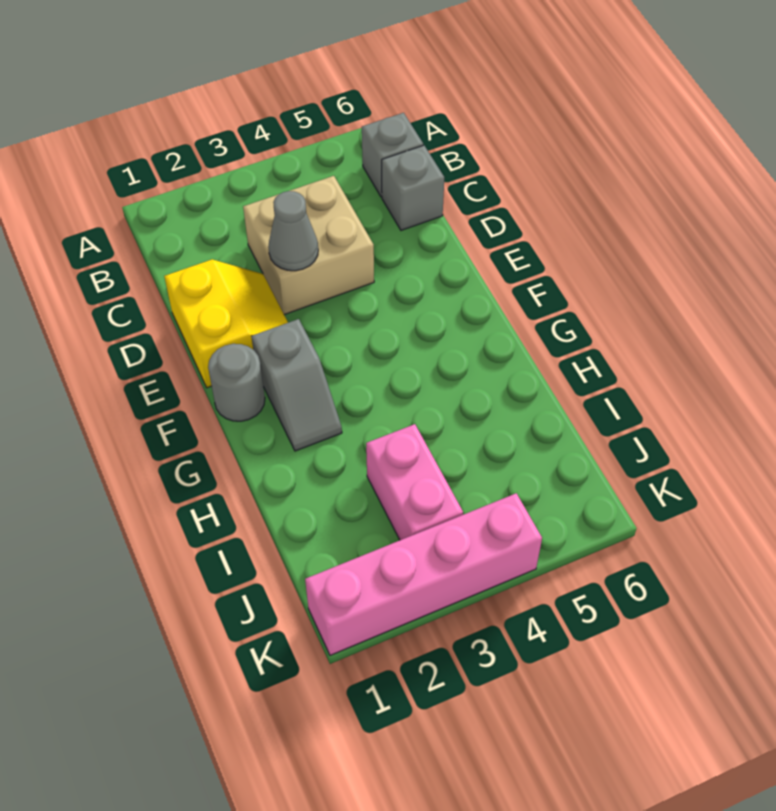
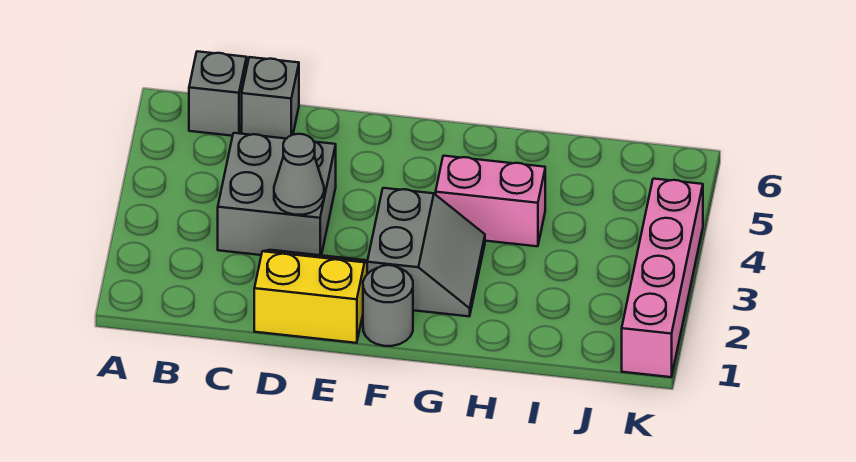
tan 2x2 brick [243,176,374,315] -> grey 2x2 brick [218,133,336,255]
grey 1x2 slope [251,319,342,451] -> grey 2x2 slope [367,188,485,316]
pink 1x2 brick [366,424,463,540] -> pink 1x2 brick moved to [436,156,545,246]

